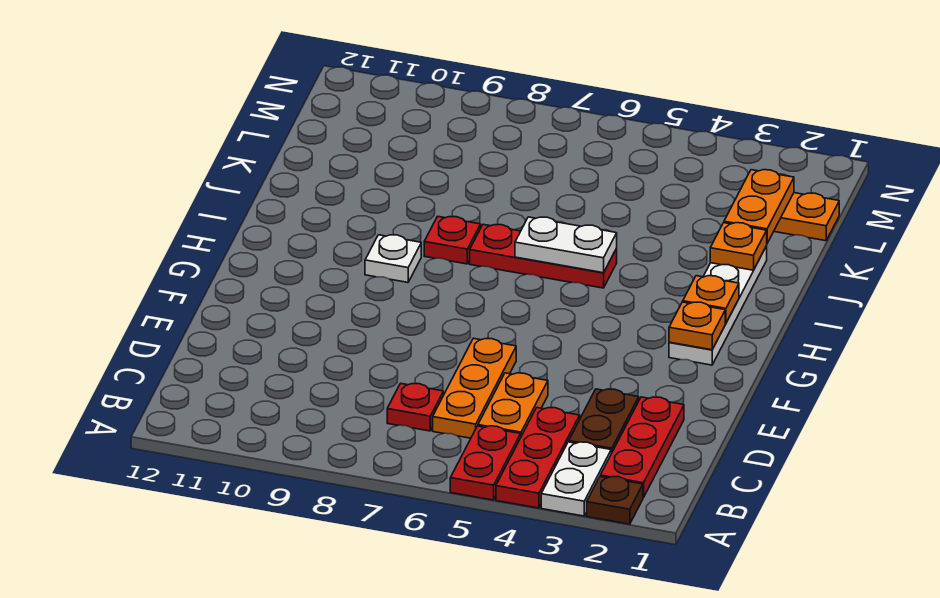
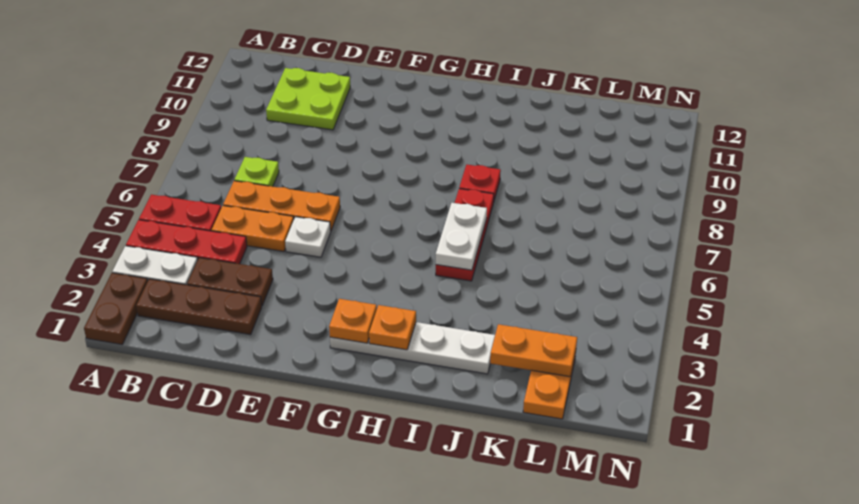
brown 1x1 plate [587,477,643,524] -> brown 1x2 plate [84,273,148,344]
red 1x3 plate [600,397,684,498] -> brown 1x3 plate [136,279,262,335]
red 1x1 plate [387,383,443,431] -> lime 1x1 plate [234,157,279,187]
none -> lime 2x2 plate [266,68,350,130]
white 1x1 plate [365,235,421,282] -> white 1x1 plate moved to [285,217,331,257]
orange 1x1 plate [710,223,767,270] -> none

